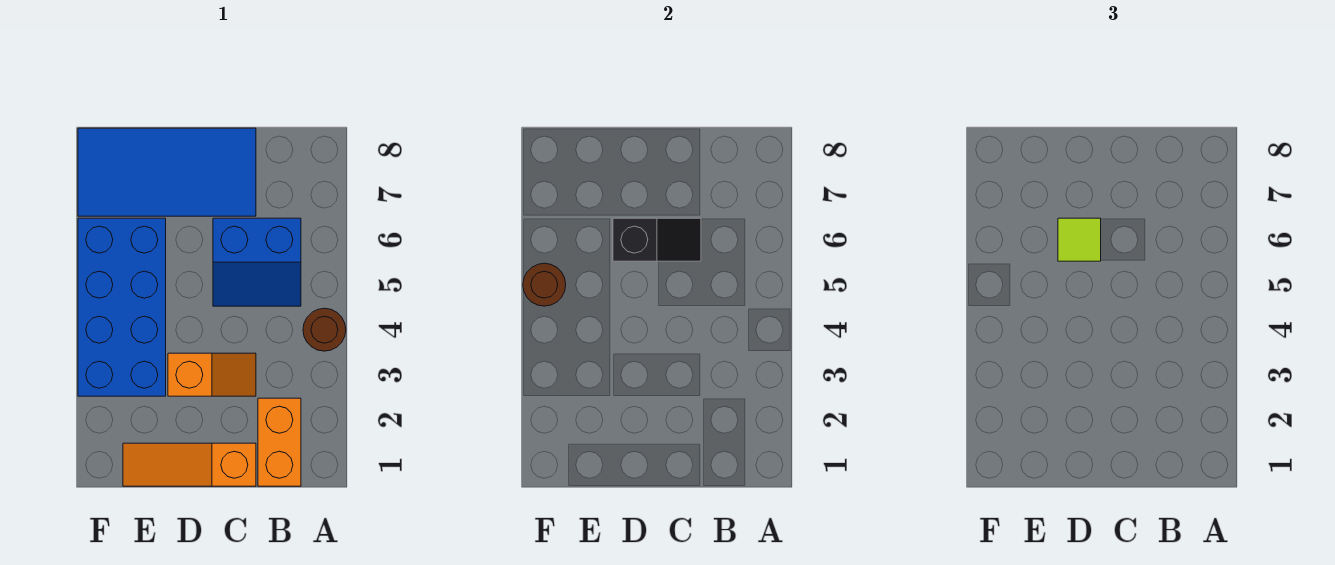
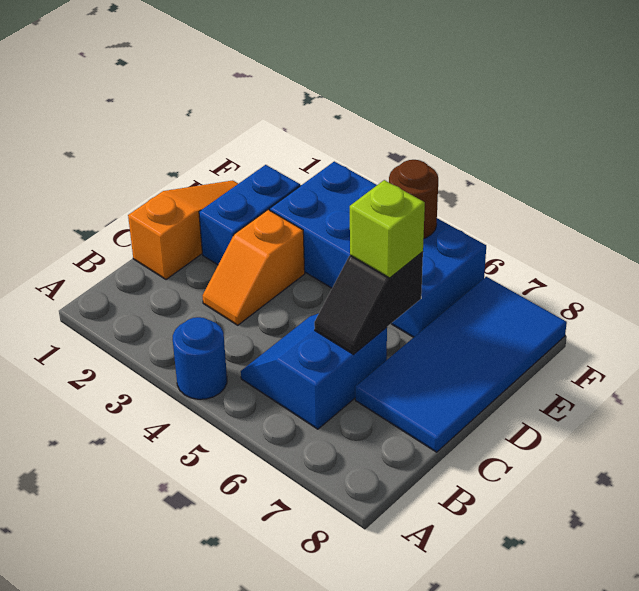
brown 1x1 round brick [303,308,346,351] -> blue 1x1 round brick [173,317,227,399]
orange 1x2 brick [258,398,301,486] -> none
none -> blue 1x2 brick [199,165,300,265]
lime 1x1 tile [1058,218,1101,261] -> lime 1x1 brick [350,180,425,278]

